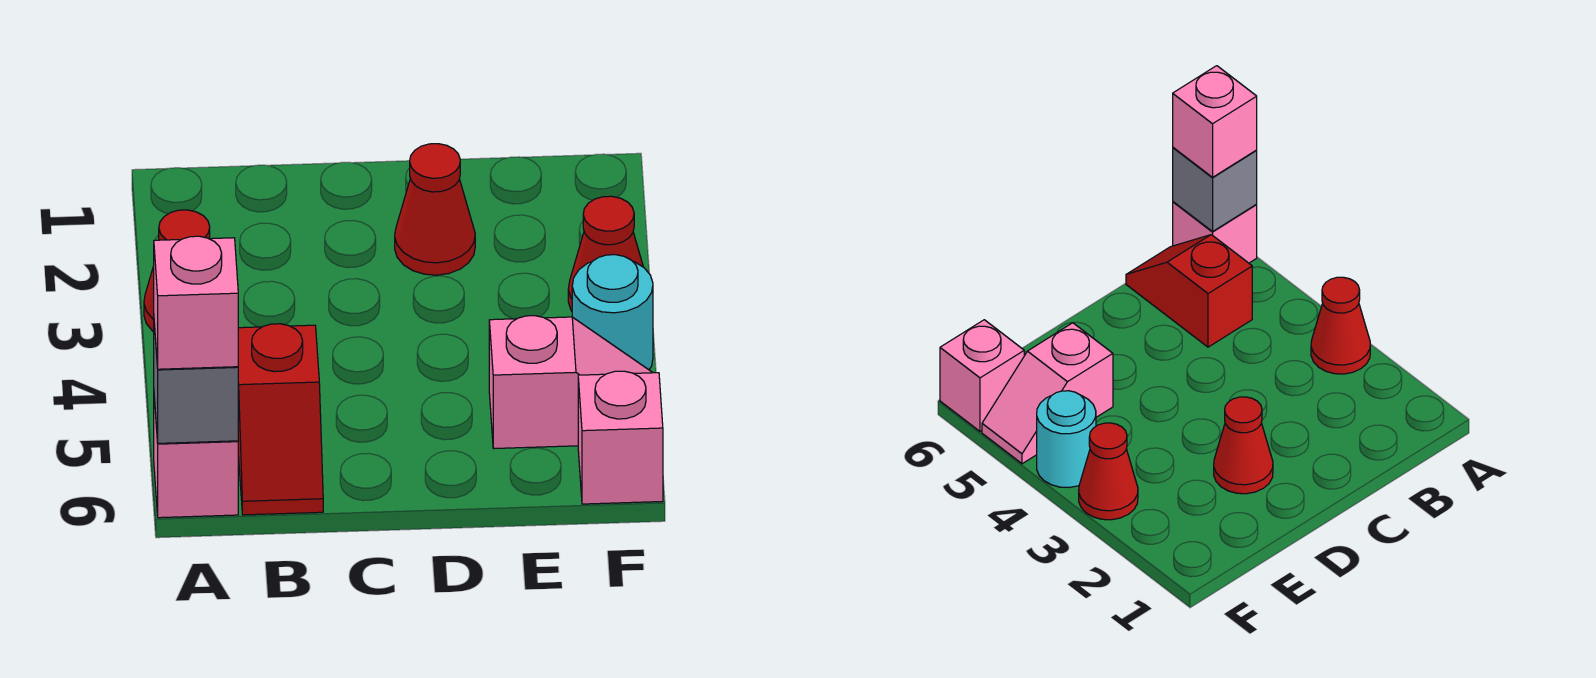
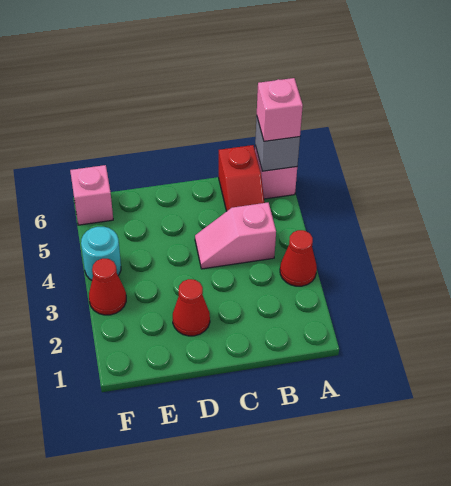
red 1x2 slope [238,324,323,515] -> red 1x2 slope turned to [219,145,264,211]
pink 1x2 slope [489,316,653,448] -> pink 1x2 slope moved to [195,203,276,269]

